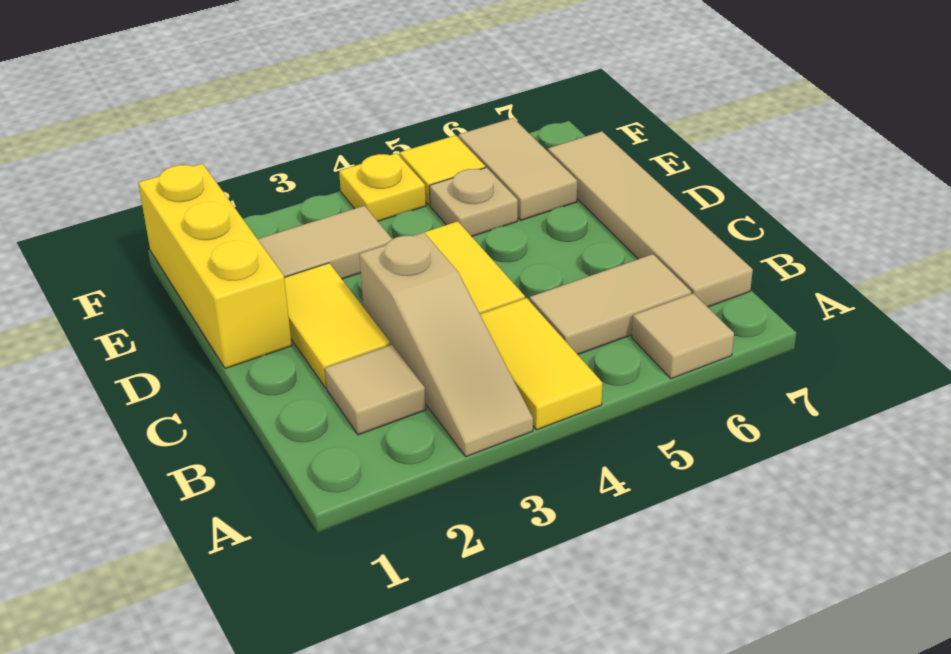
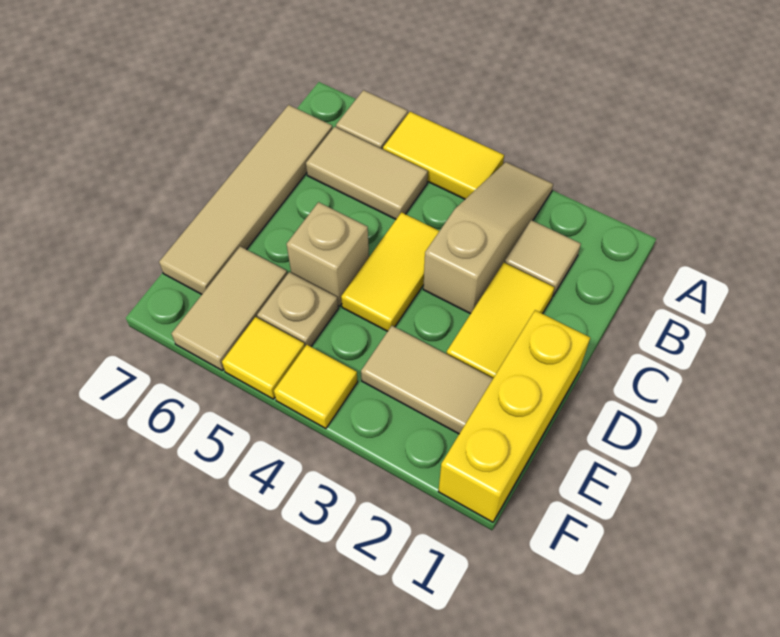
yellow 1x2 tile [480,298,602,430] -> yellow 1x2 tile turned to [383,112,504,199]
none -> tan 1x1 brick [287,202,369,306]
yellow 1x1 plate [339,153,426,221] -> yellow 1x1 tile [274,345,358,429]

